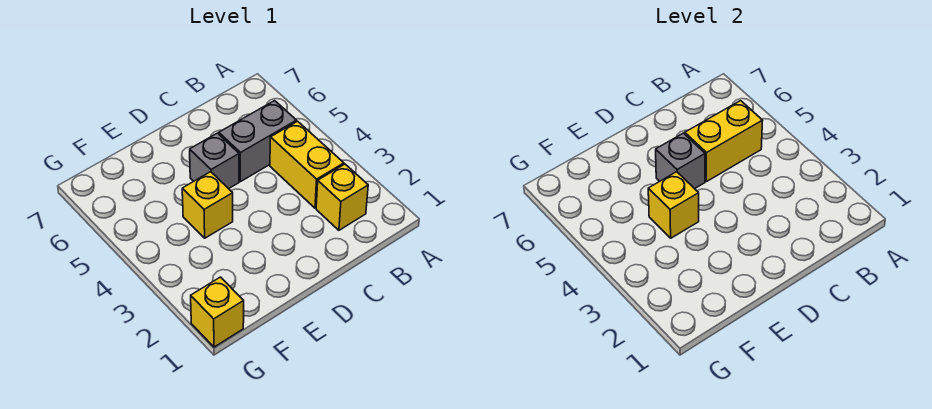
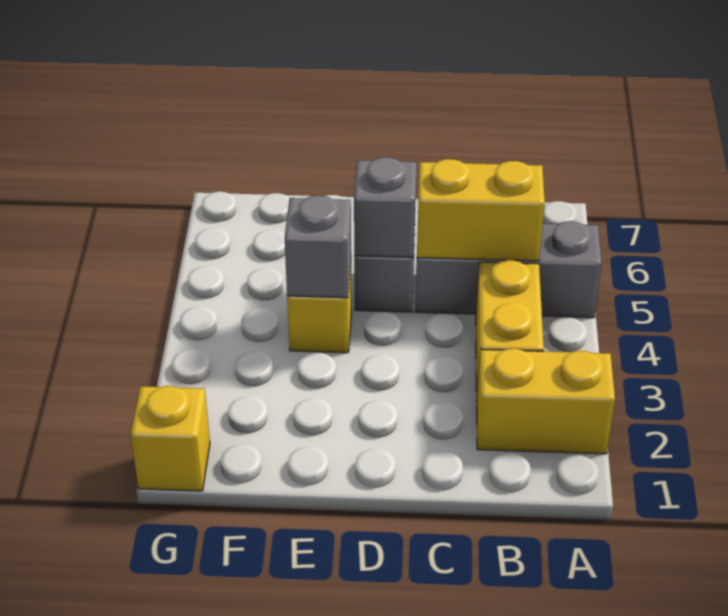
yellow 1x1 brick [316,164,368,230] -> yellow 1x2 brick [477,349,615,454]
grey 1x2 brick [219,101,297,182] -> grey 1x3 brick [415,221,602,318]
yellow 1x1 brick [648,172,699,238] -> grey 1x1 brick [285,195,351,298]

